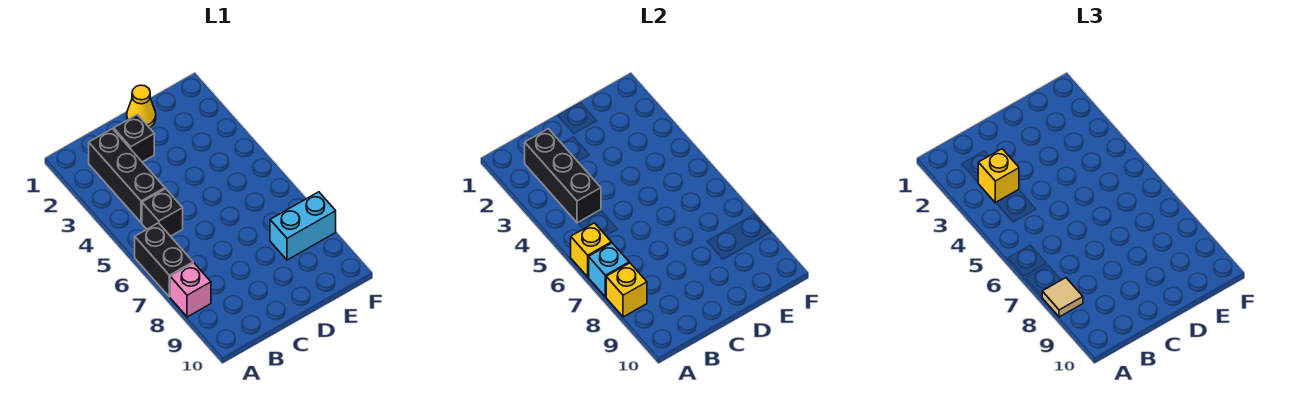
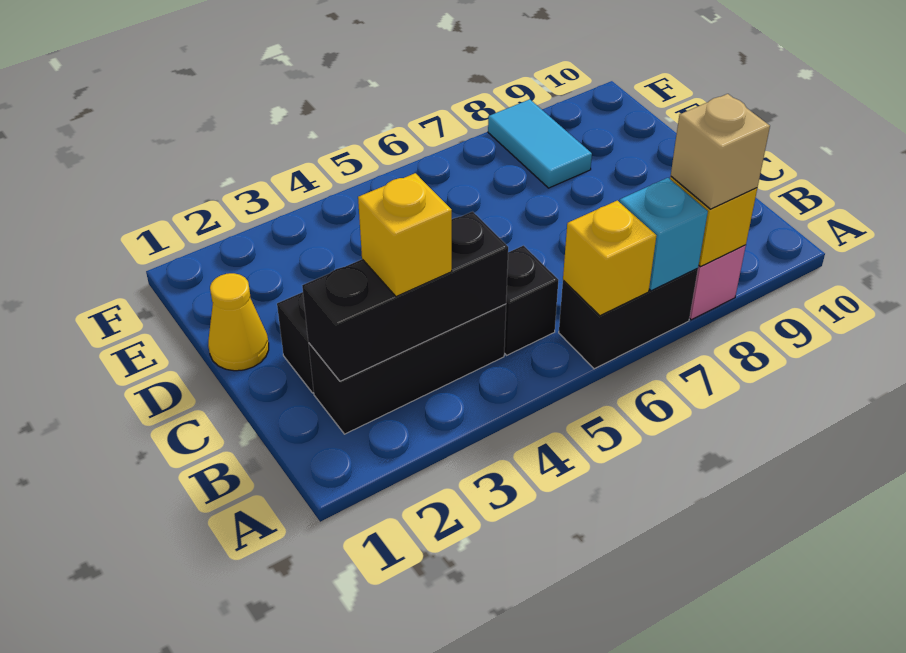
tan 1x1 tile [1042,278,1083,317] -> tan 1x1 brick [671,94,770,209]
cyan 1x2 brick [270,192,336,260] -> cyan 1x2 tile [488,99,592,188]

